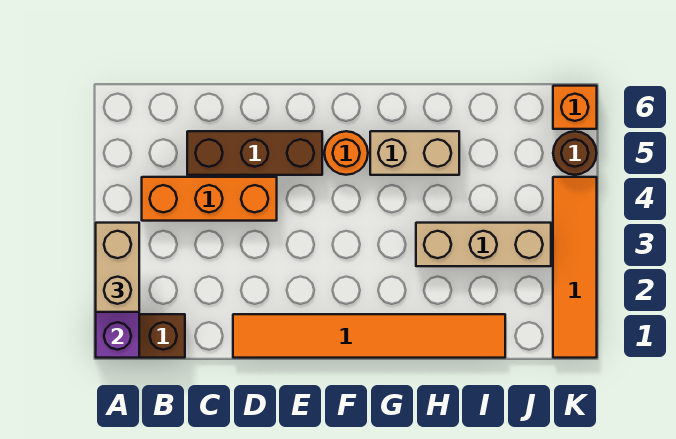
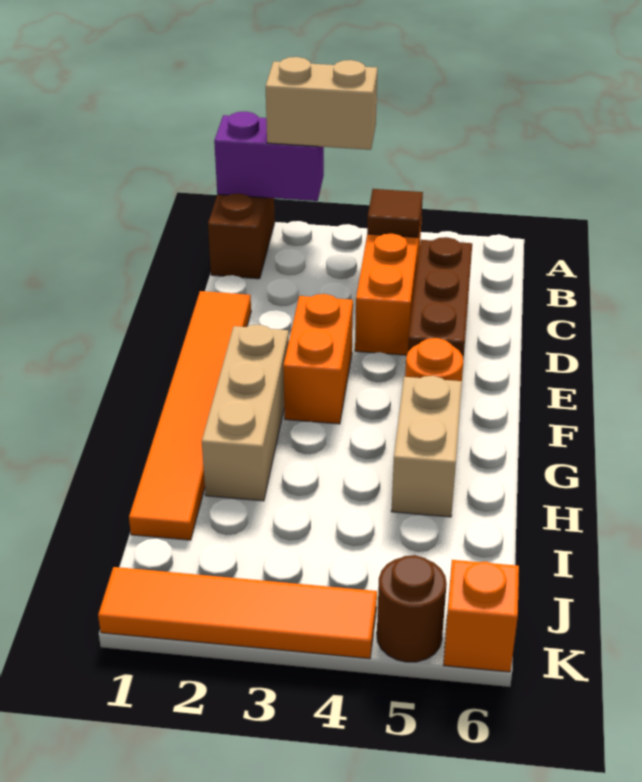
none -> brown 1x1 tile [367,189,423,237]
none -> orange 1x2 brick [283,294,353,424]
tan 1x3 brick [416,223,551,266] -> tan 1x3 brick moved to [202,325,289,501]

